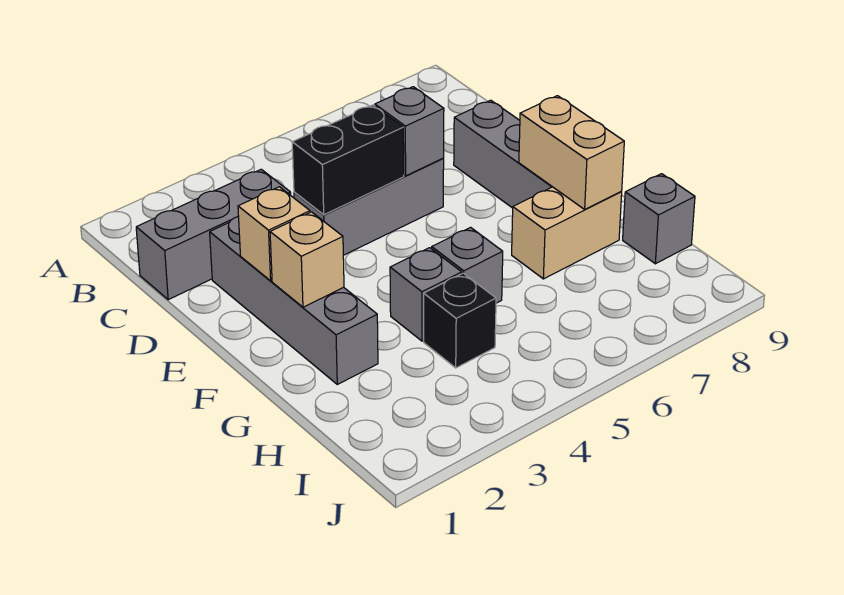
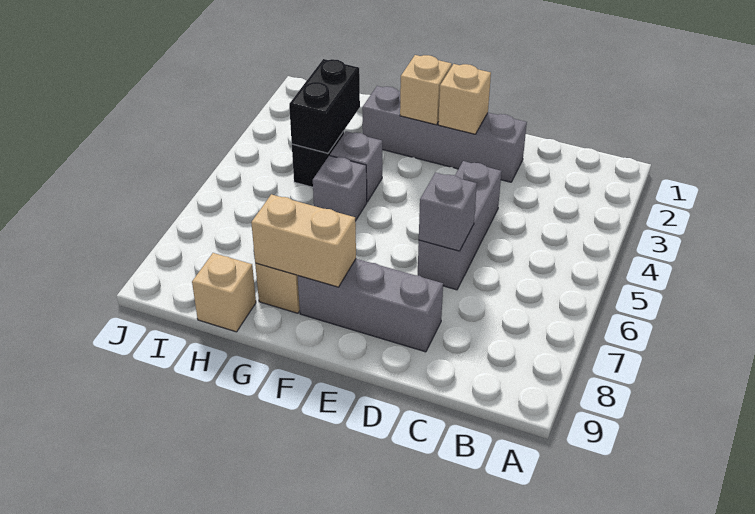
grey 1x3 brick [136,169,291,300] -> none
black 1x2 brick [292,105,404,215] -> black 1x2 brick moved to [289,59,360,153]
grey 1x1 brick [623,174,695,264] -> tan 1x1 brick [192,253,256,332]

